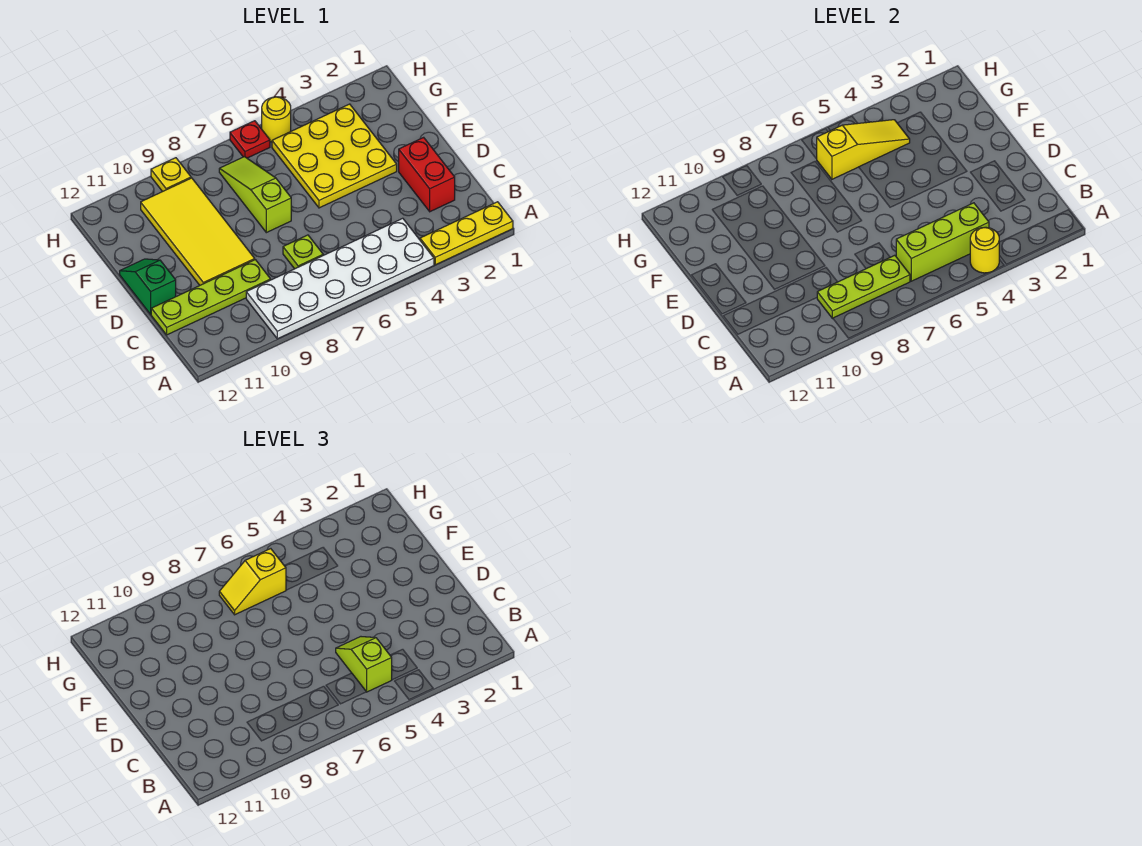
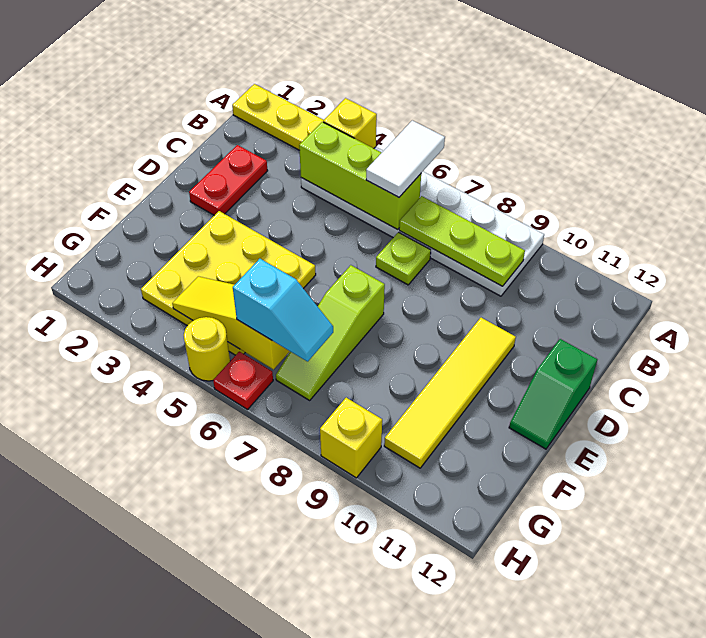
yellow 1x1 round brick [970,227,999,273] -> yellow 1x1 brick [323,98,377,148]
none -> white 1x2 tile [366,120,445,197]
lime 1x2 slope [336,637,392,692] -> none
red 1x2 brick [399,137,455,212] -> red 1x2 plate [189,145,268,215]
lime 1x4 plate [151,260,271,335] -> none
yellow 2x4 tile [141,178,255,285] -> yellow 1x4 tile [384,318,516,468]
yellow 1x2 slope [219,549,286,615] -> cyan 1x2 slope [233,259,333,362]
yellow 1x1 plate [151,158,191,192] -> yellow 1x1 brick [320,398,382,478]

